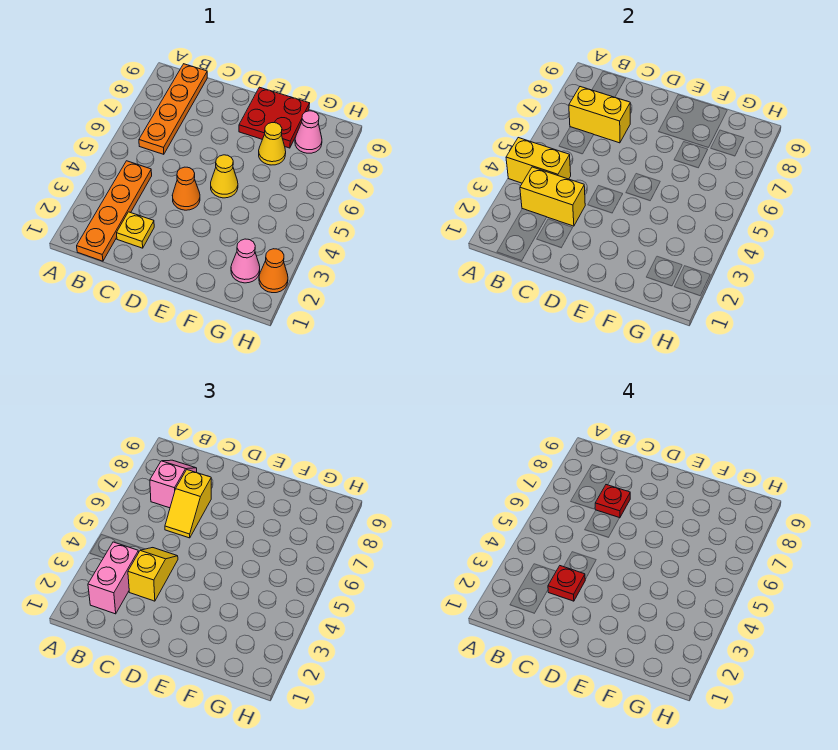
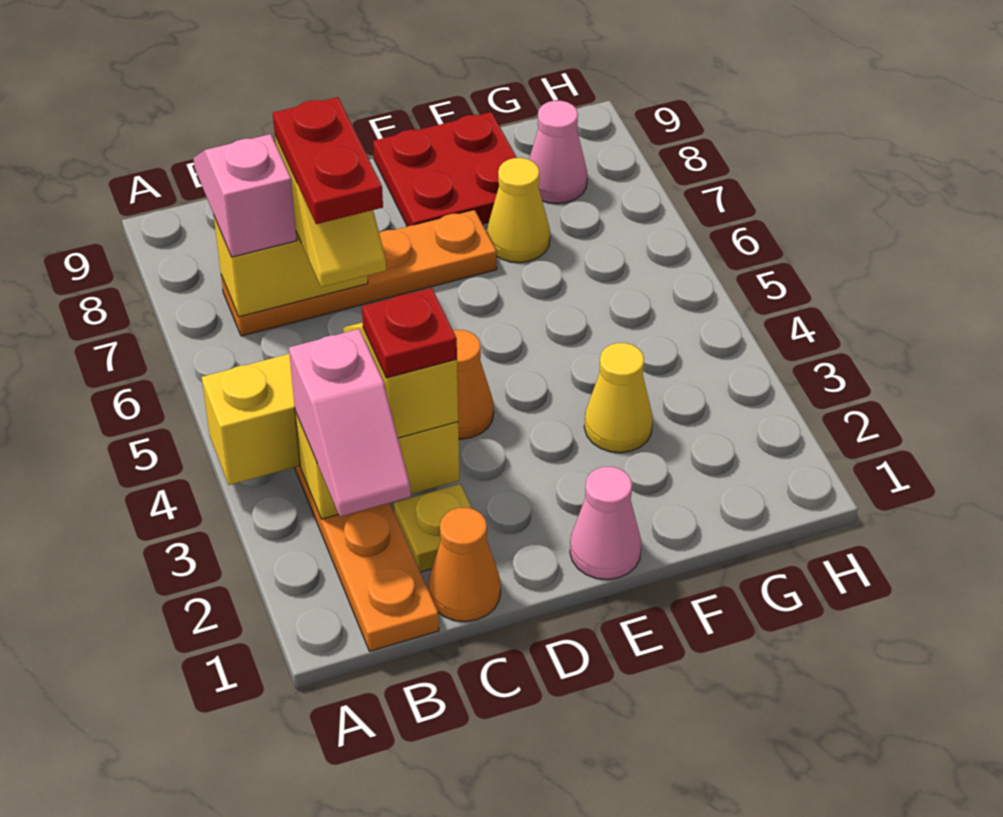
pink 1x2 brick [88,542,139,614] -> pink 1x2 slope [289,329,411,517]
orange 1x4 plate [139,64,207,154] -> orange 1x4 plate turned to [221,210,497,336]
red 1x1 plate [595,485,630,518] -> red 1x2 plate [273,97,383,224]
yellow 1x1 cone [211,155,238,198] -> yellow 1x1 cone moved to [584,343,653,453]
pink 1x1 cone [231,239,260,283] -> pink 1x1 cone moved to [570,467,641,580]
orange 1x1 cone [259,249,288,293] -> orange 1x1 cone moved to [428,508,501,622]

